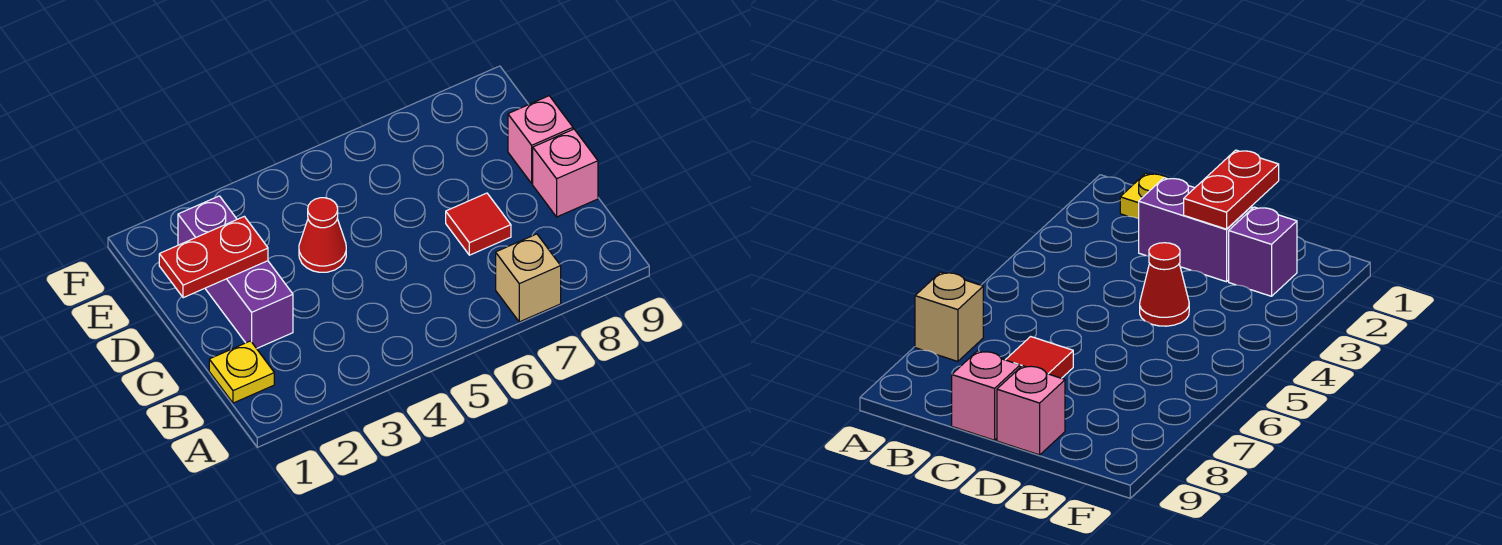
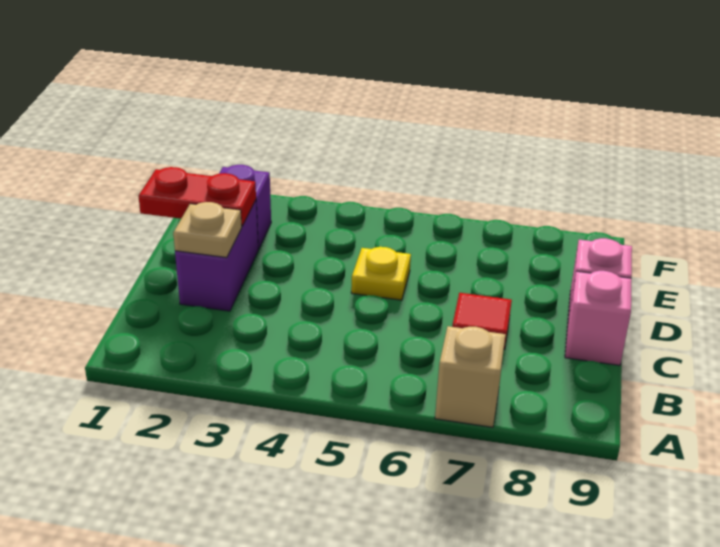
yellow 1x1 plate [209,341,274,403] -> yellow 1x1 plate moved to [351,247,411,300]
none -> tan 1x1 plate [173,202,242,258]
red 1x1 cone [299,198,346,272] -> none

